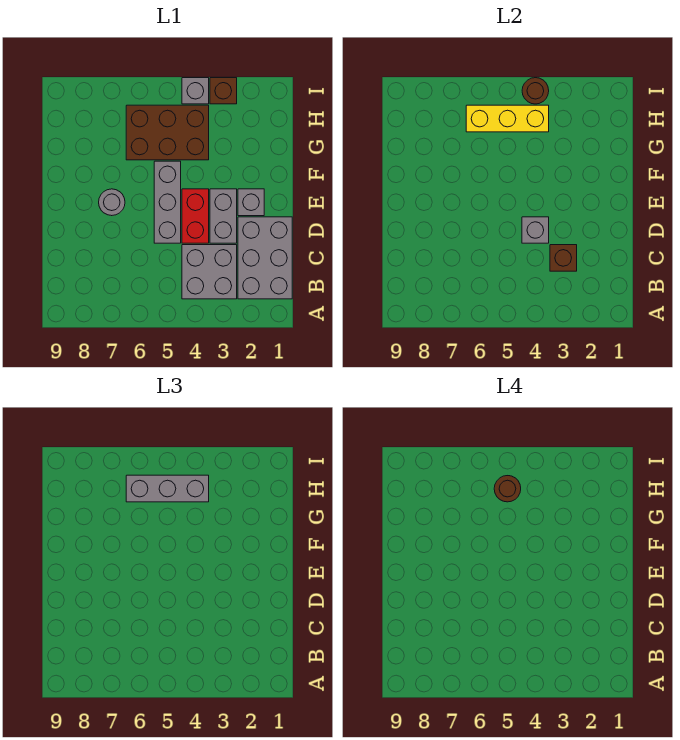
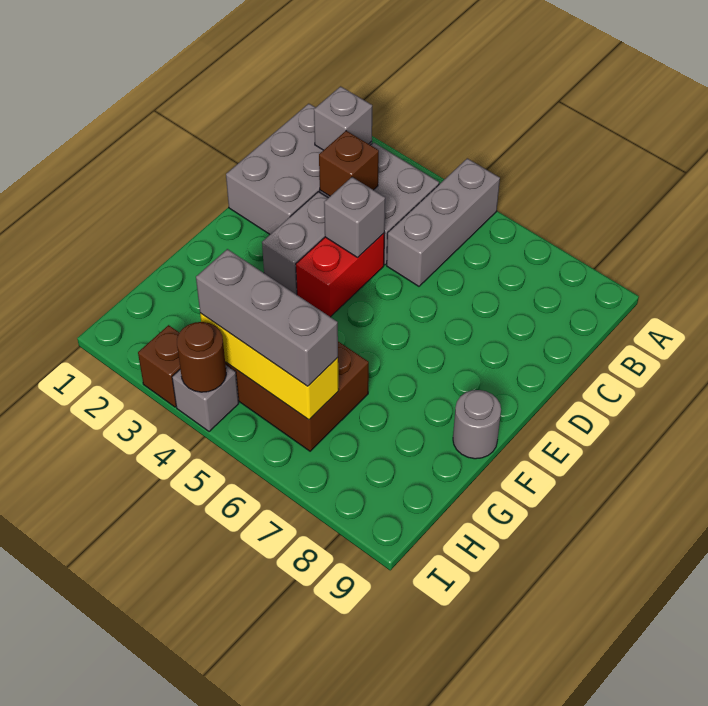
grey 1x3 brick [154,161,181,243] -> grey 1x3 brick moved to [387,158,500,286]
grey 1x1 brick [238,189,264,216] -> grey 1x1 brick moved to [314,86,372,150]
grey 1x1 round brick [99,189,125,216] -> grey 1x1 round brick moved to [453,390,501,459]
brown 1x1 round brick [494,476,521,502] -> none

